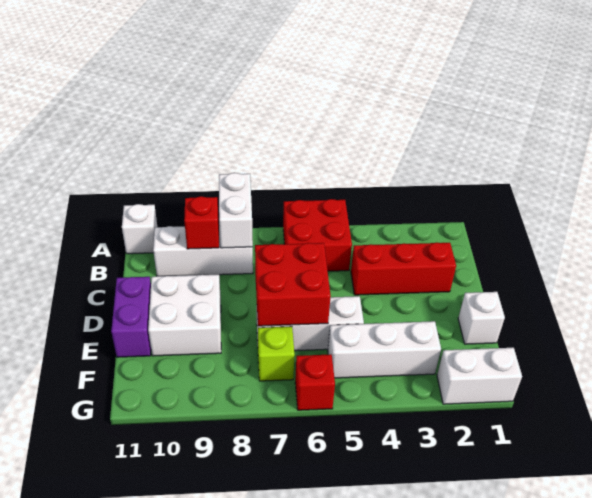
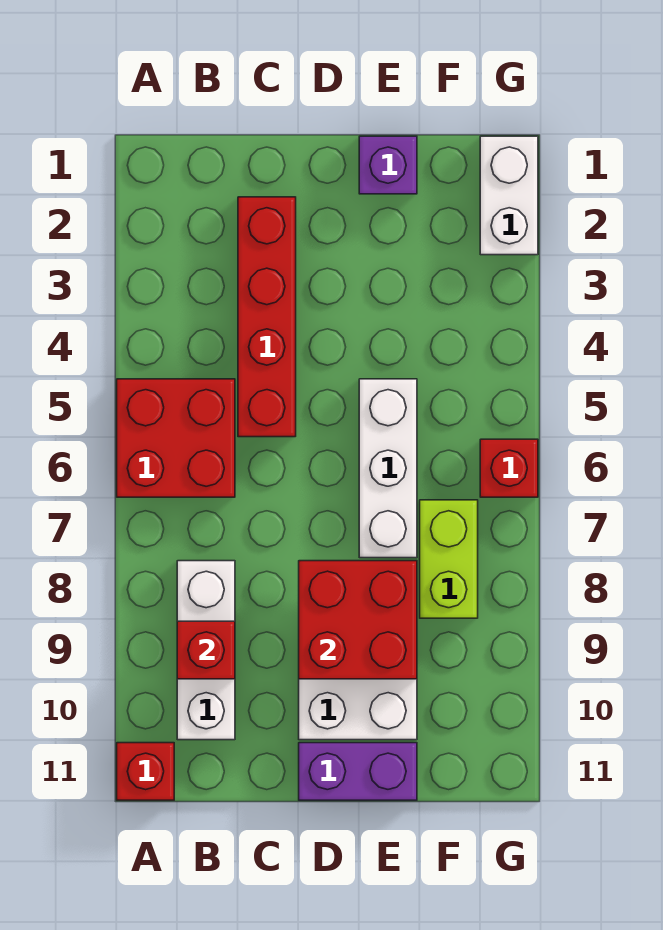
white 1x2 brick [219,173,253,248] -> none
white 1x1 brick [122,204,157,254] -> red 1x1 brick [117,743,174,800]
red 1x3 brick [351,242,456,295] -> red 1x4 brick [238,197,296,437]
red 2x2 brick [255,243,331,326] -> red 2x2 brick moved to [299,561,417,679]
white 1x1 brick [458,292,505,344] -> purple 1x1 brick [359,136,417,194]
white 1x3 brick [328,321,441,378] -> none
lime 1x1 brick [258,326,295,381] -> lime 1x2 brick [420,500,478,618]

